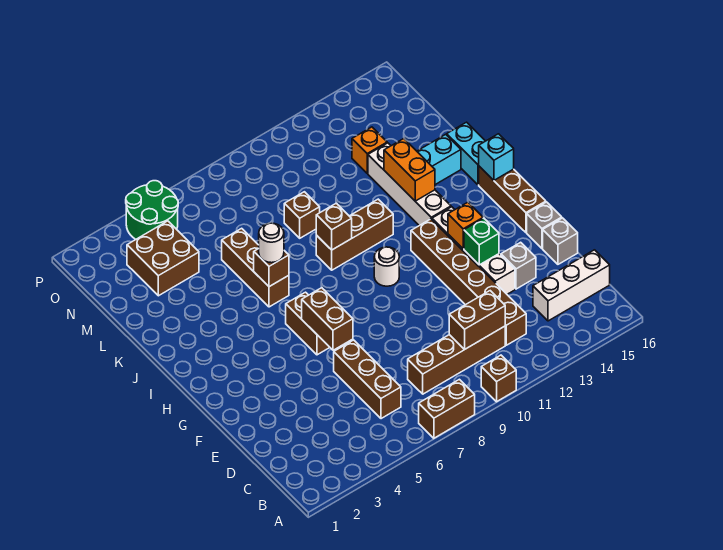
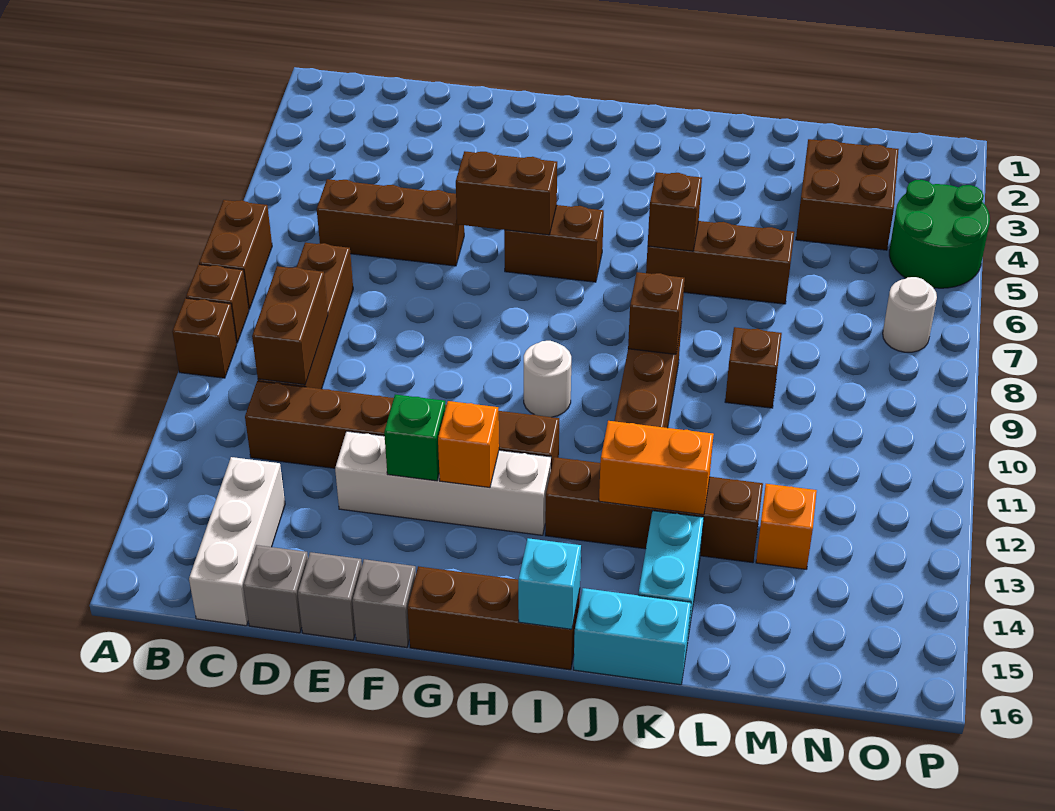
none -> brown 1x1 brick [186,265,249,343]
grey 1x1 brick [501,242,536,289] -> grey 1x1 brick moved to [243,545,308,633]
white 1x4 brick [368,143,451,226] -> brown 1x4 brick [545,457,763,563]
white 1x1 round brick [259,223,284,263] -> white 1x1 round brick moved to [883,277,937,352]

